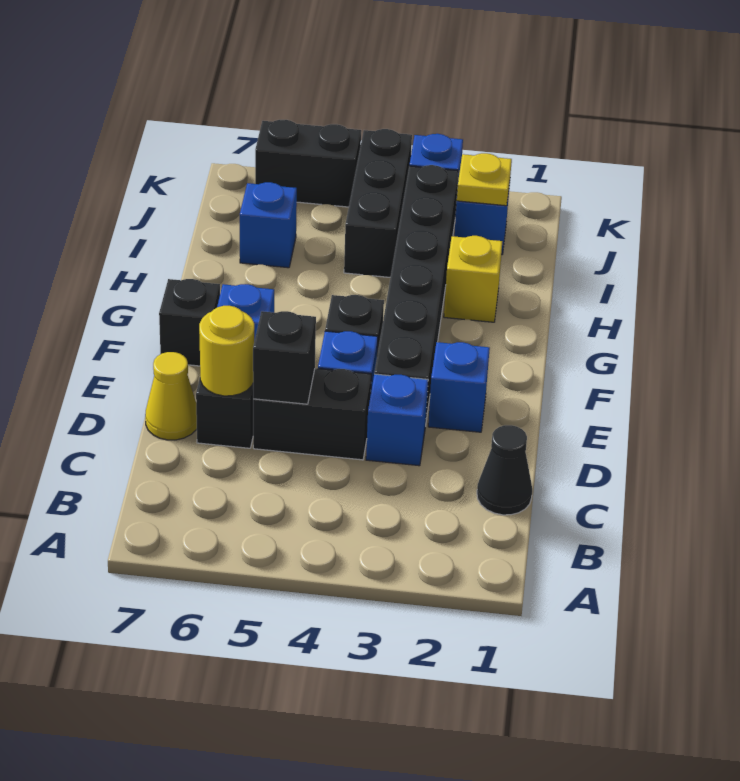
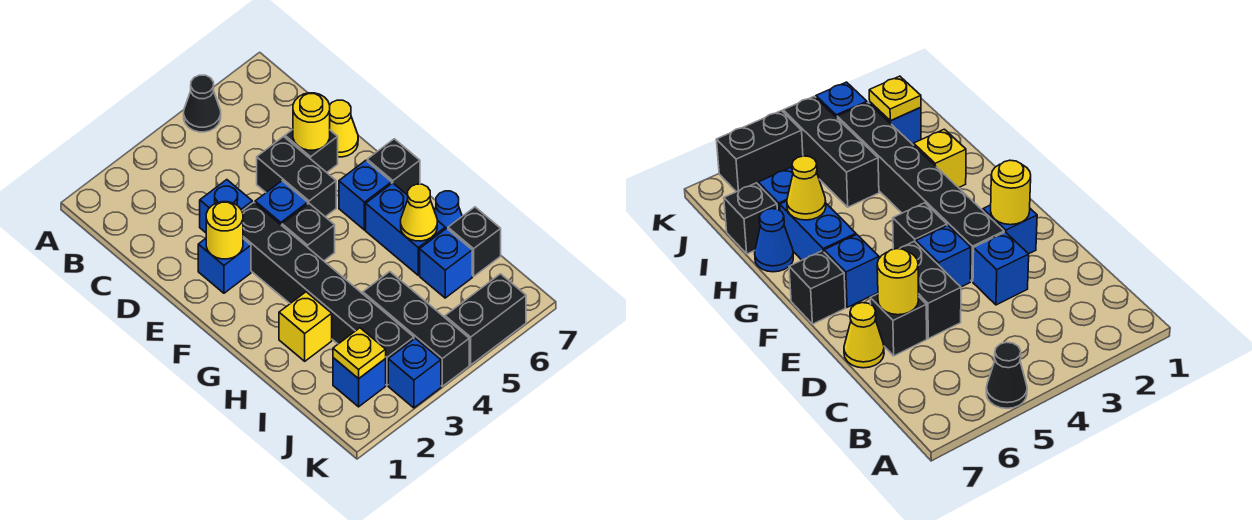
black 1x1 cone [477,425,532,515] -> black 1x1 cone moved to [184,75,221,132]
black 1x2 brick [253,368,371,460] -> black 1x2 brick turned to [257,137,336,217]
black 1x1 brick [253,311,316,404] -> black 1x1 brick moved to [448,207,501,276]
none -> yellow 1x1 round brick [206,202,243,259]
none -> blue 1x2 brick [366,183,445,275]
none -> yellow 1x1 cone [401,184,437,241]
none -> blue 1x1 cone [434,191,462,229]

